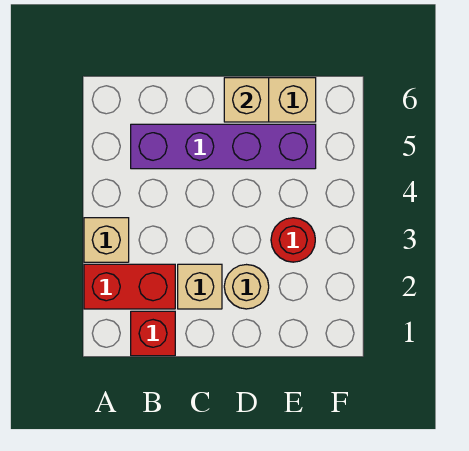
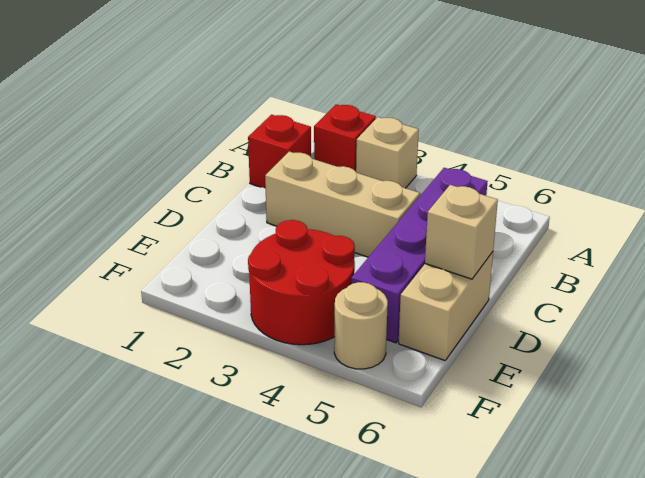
red 1x2 brick [84,264,175,309] -> red 1x1 brick [314,104,376,171]
tan 1x1 brick [178,264,222,309] -> tan 1x3 brick [265,151,420,257]
tan 1x1 round brick [224,265,269,309] -> tan 1x1 round brick moved to [334,282,388,369]
red 1x1 round brick [271,218,315,262] -> red 2x2 round brick [248,220,355,345]

